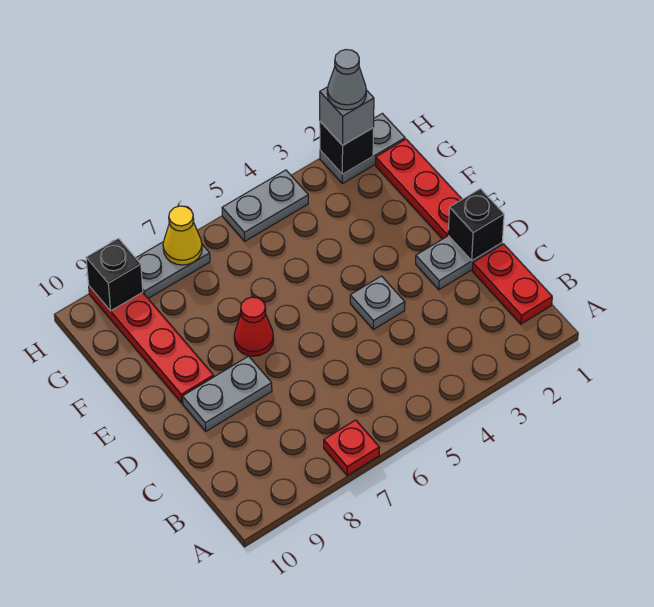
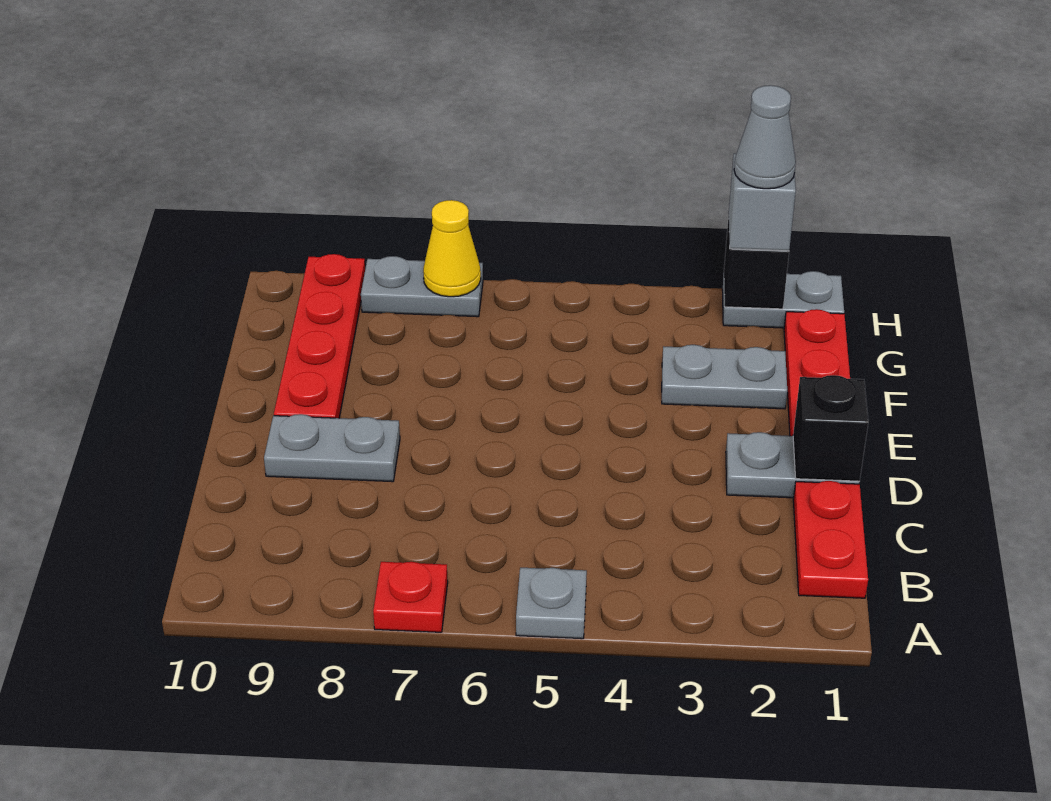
grey 1x1 plate [350,276,405,329] -> grey 1x1 plate moved to [516,568,587,639]
red 1x1 cone [234,297,274,356] -> none
grey 1x2 plate [222,170,308,241] -> grey 1x2 plate moved to [662,345,787,409]
black 1x1 brick [86,239,143,311] -> none

